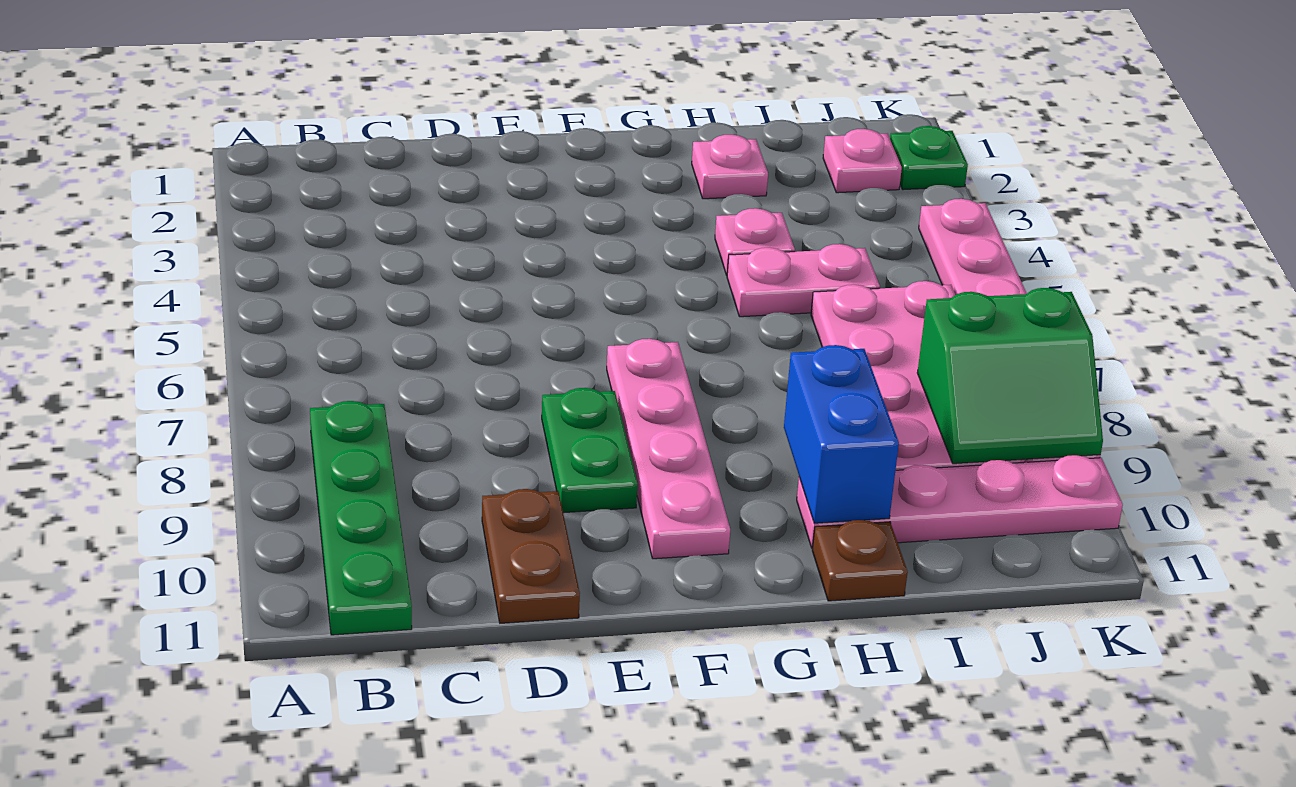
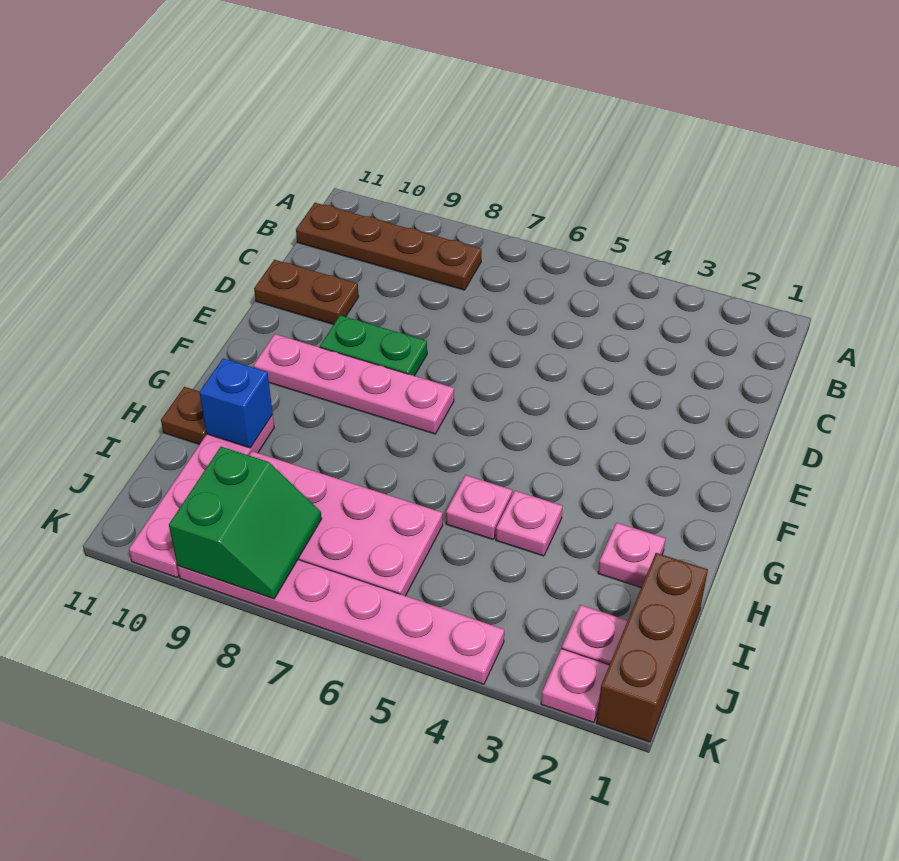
green 1x4 plate [310,401,412,635] -> brown 1x4 plate [296,203,481,290]
pink 1x2 plate [727,244,880,317] -> pink 1x1 plate [446,475,512,539]
blue 1x2 brick [784,345,899,523] -> blue 1x1 brick [199,358,273,448]
none -> brown 1x3 brick [596,553,708,742]
green 2x2 slope [917,288,1103,464] -> green 2x2 slope turned to [169,447,322,599]
green 1x1 plate [890,126,968,190] -> pink 1x1 plate [541,649,609,723]

